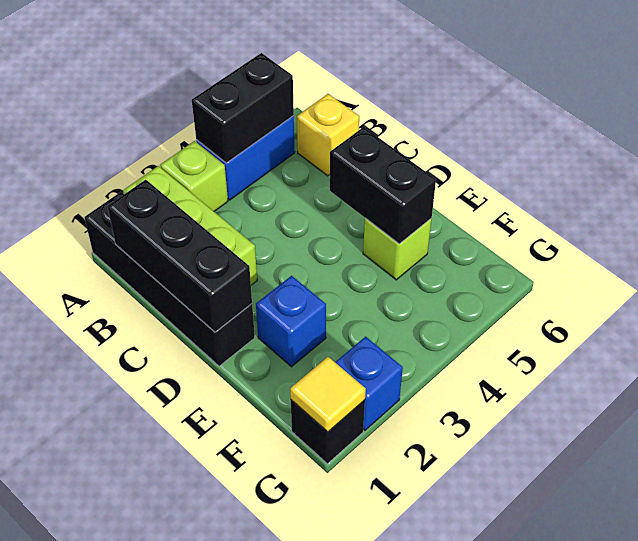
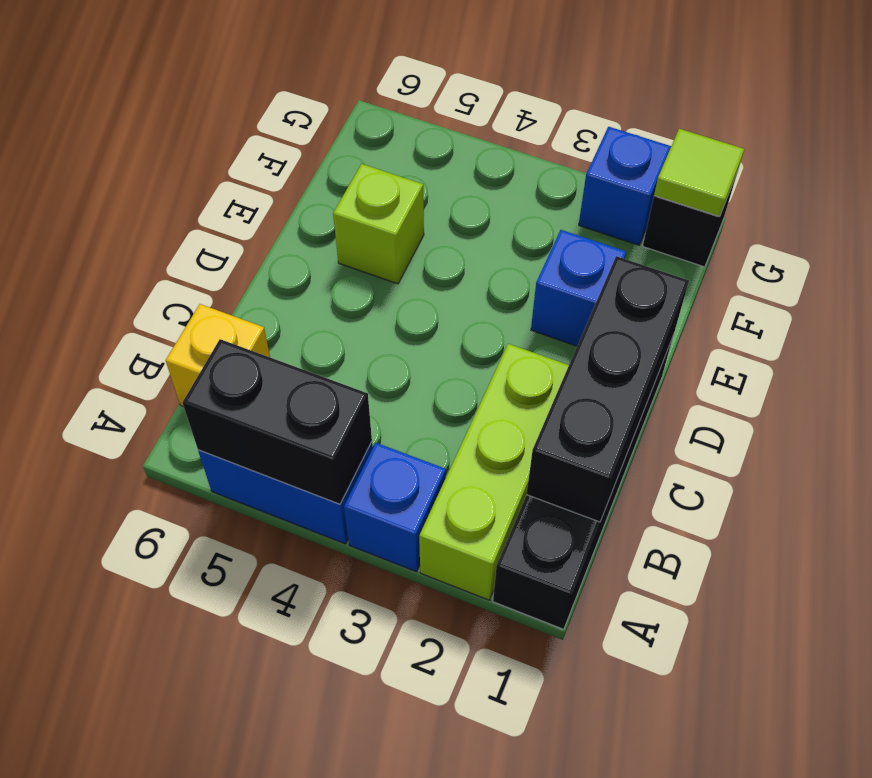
lime 1x1 brick [160,141,228,211] -> blue 1x1 brick [344,443,446,572]
black 1x2 brick [330,127,436,244] -> none
yellow 1x1 tile [290,357,366,432] -> lime 1x1 tile [654,129,744,217]

